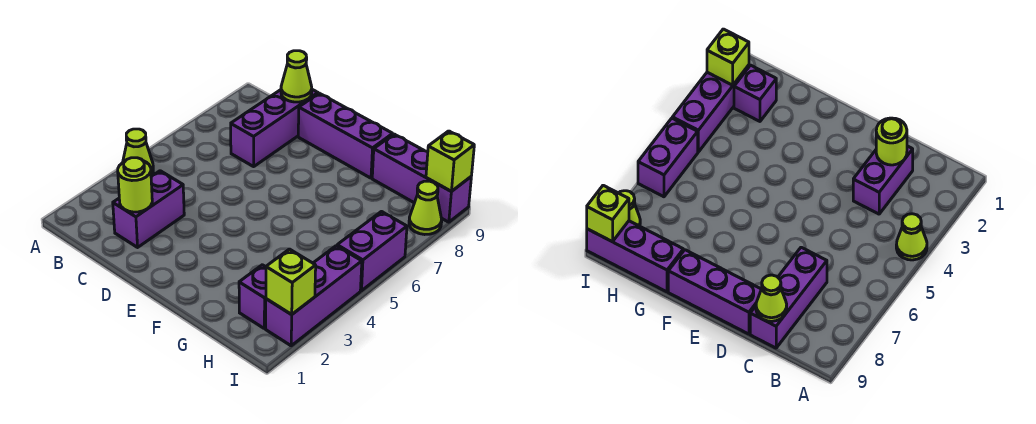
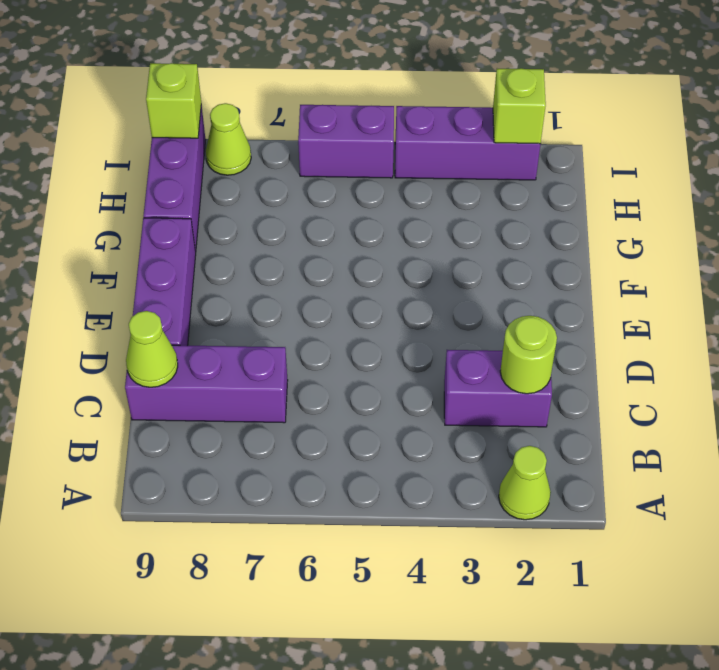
lime 1x1 cone [123,129,153,175] -> lime 1x1 cone moved to [499,446,551,520]
purple 1x1 brick [239,265,266,329] -> none

